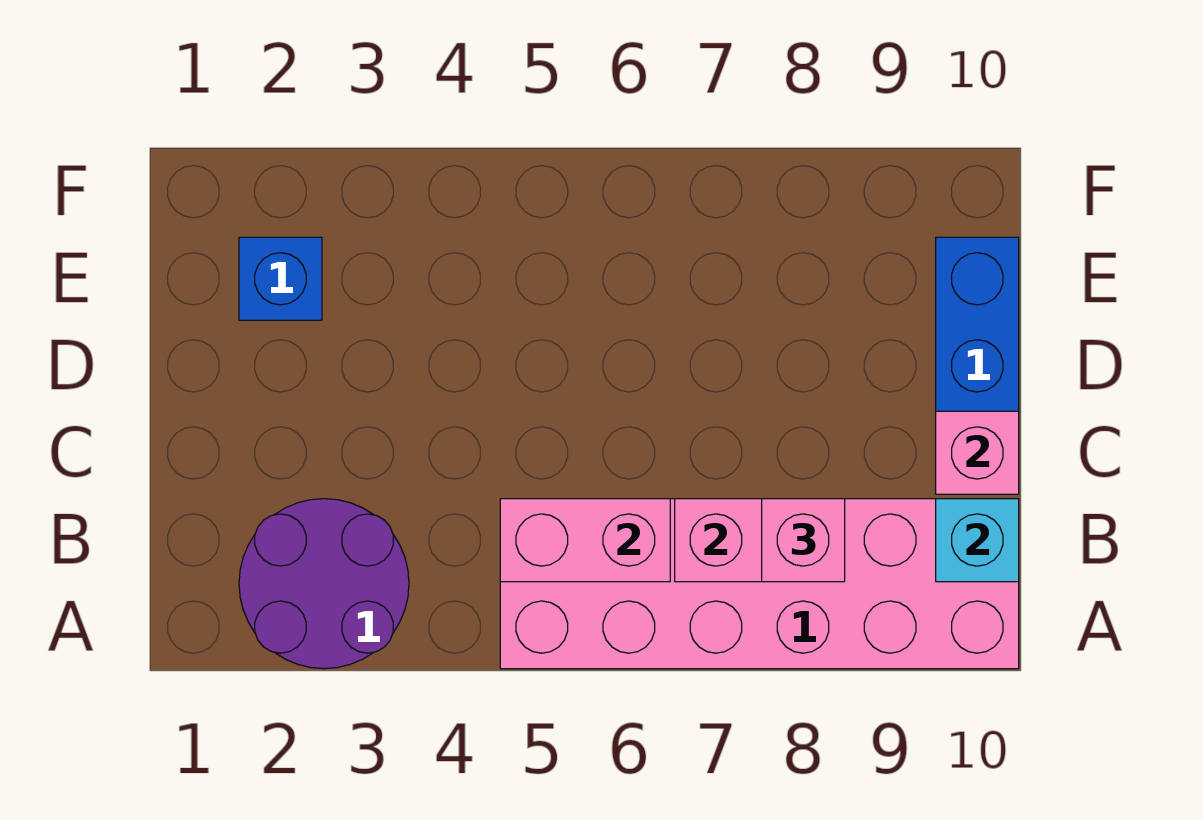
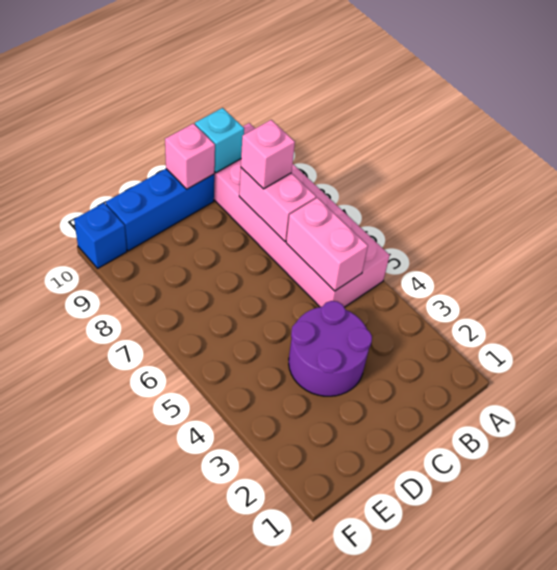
purple 2x2 round brick [239,499,409,669] -> purple 2x2 round brick moved to [289,301,372,396]
blue 1x1 brick [239,237,322,320] -> blue 1x1 brick moved to [74,203,127,268]

